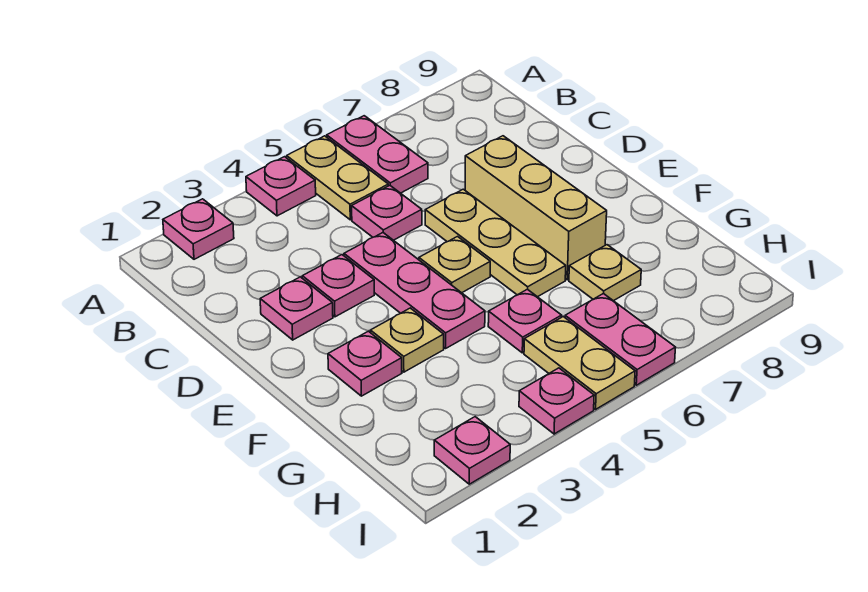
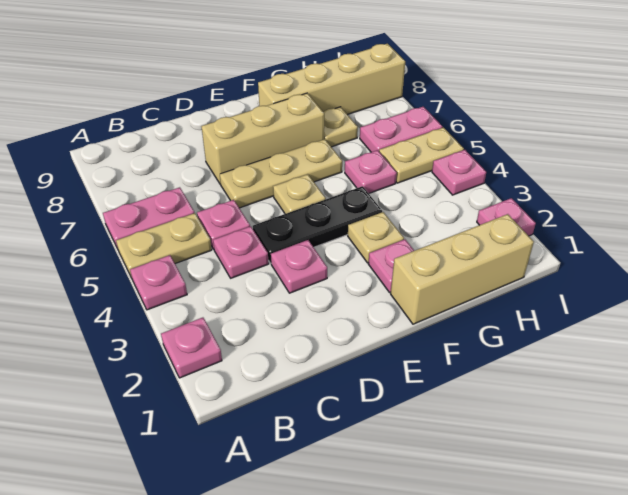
pink 1x1 plate [260,277,333,340] -> pink 1x1 plate moved to [213,226,269,278]
pink 1x3 plate [344,233,485,348] -> black 1x3 plate [253,186,382,263]
none -> tan 1x3 brick [391,214,534,324]
none -> tan 1x4 brick [258,44,405,115]

